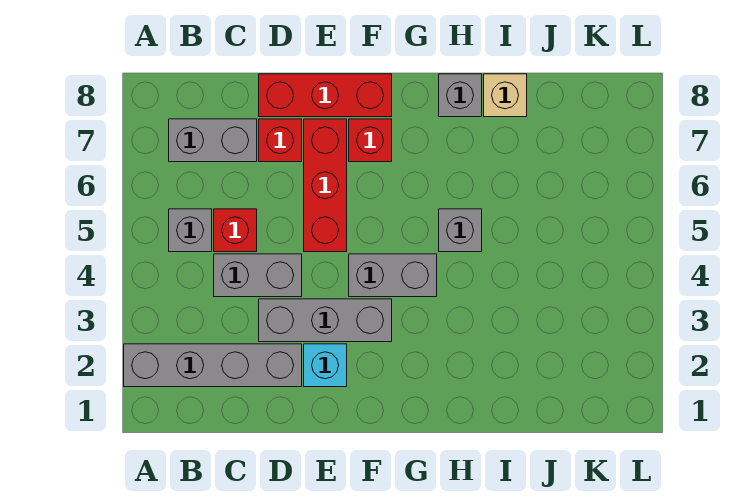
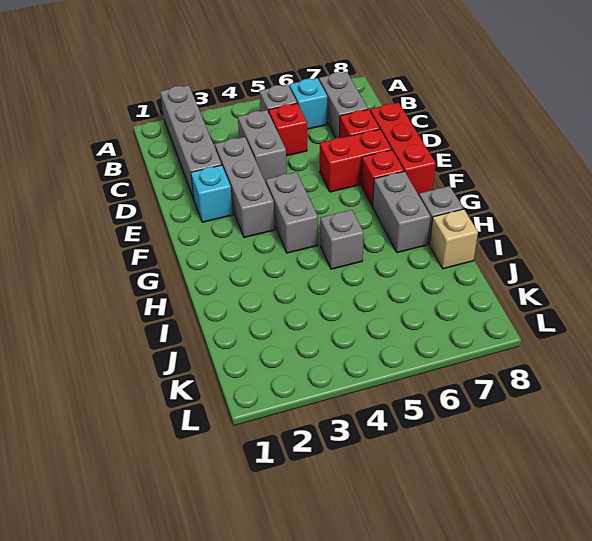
none -> cyan 1x1 brick [289,78,327,129]
red 1x3 brick [304,119,347,252] -> red 1x2 brick [319,129,392,192]
none -> grey 1x2 brick [372,171,431,253]

